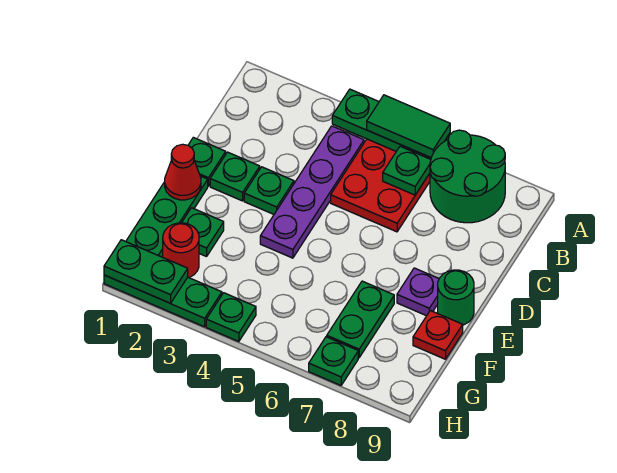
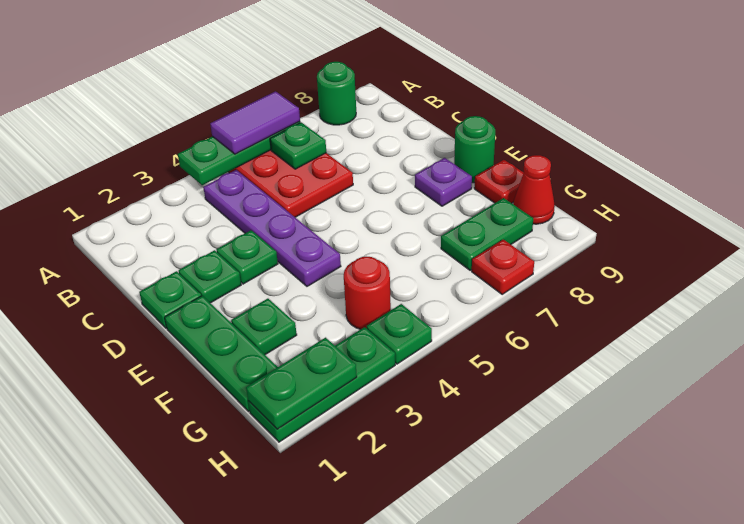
green 1x2 tile [367,95,450,158] -> purple 1x2 tile [210,91,300,154]
green 2x2 round brick [430,130,505,223] -> green 1x1 round brick [317,62,356,125]
red 1x1 cone [165,144,201,200] -> red 1x1 cone moved to [513,155,555,224]
green 1x2 plate [327,281,394,358] -> green 1x2 plate turned to [441,198,533,270]
red 1x1 round brick [163,223,199,278] -> red 1x1 round brick moved to [344,257,391,329]
green 1x1 plate [309,337,358,385] -> red 1x1 plate [472,239,534,294]

